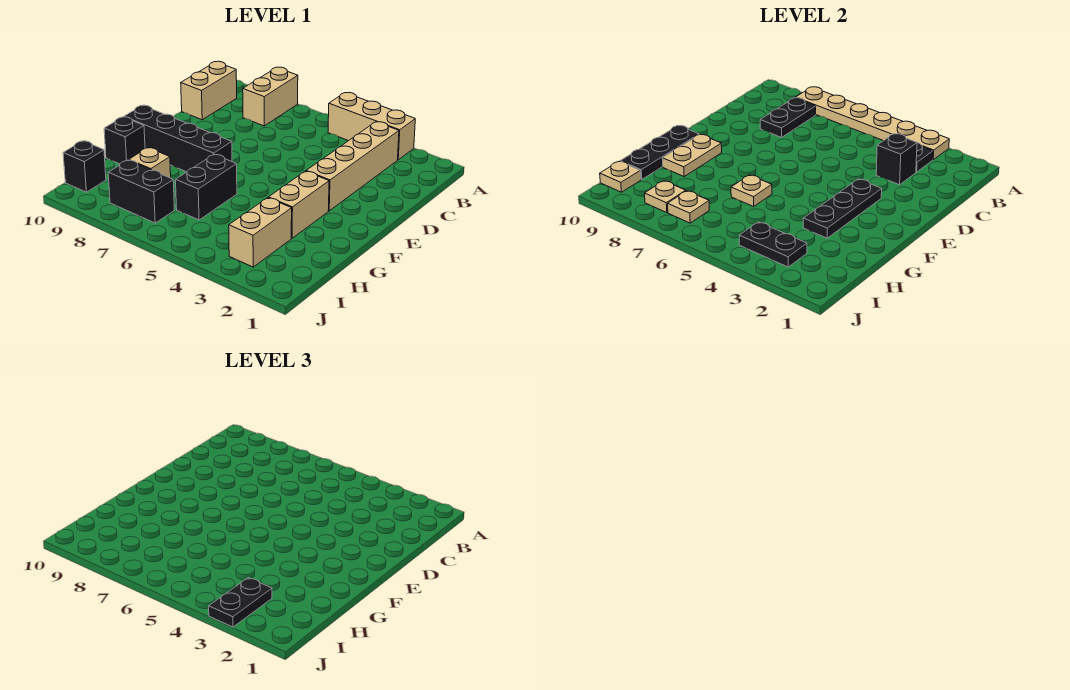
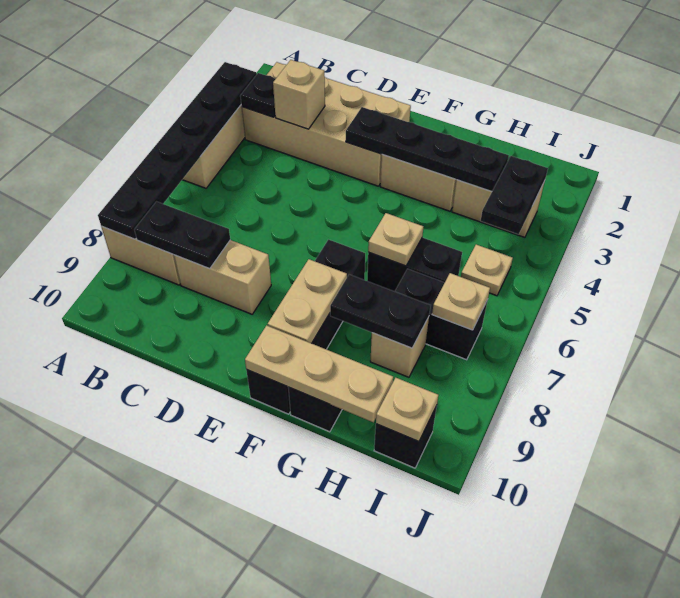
tan 1x6 plate [795,87,949,160] -> black 1x6 plate [98,62,257,239]
tan 1x4 brick [306,122,399,211] -> tan 2x4 brick [242,62,411,186]
tan 1x2 brick [181,61,237,120] -> tan 1x2 brick moved to [174,240,271,314]
black 1x1 brick [876,134,917,185] -> tan 1x1 brick [273,60,325,129]
black 1x3 plate [803,179,882,238] -> black 1x4 plate [346,107,509,191]
tan 1x2 plate [662,135,722,176] -> tan 1x2 plate turned to [268,259,347,343]
black 1x3 plate [620,126,699,179] -> tan 1x3 plate [245,325,393,422]
black 1x2 plate [209,578,272,627] -> black 1x2 plate moved to [330,274,431,348]
black 1x2 brick [108,160,174,223] -> black 1x2 brick turned to [395,269,488,360]
tan 1x1 plate [645,181,686,213] -> tan 1x1 plate moved to [461,245,513,296]

